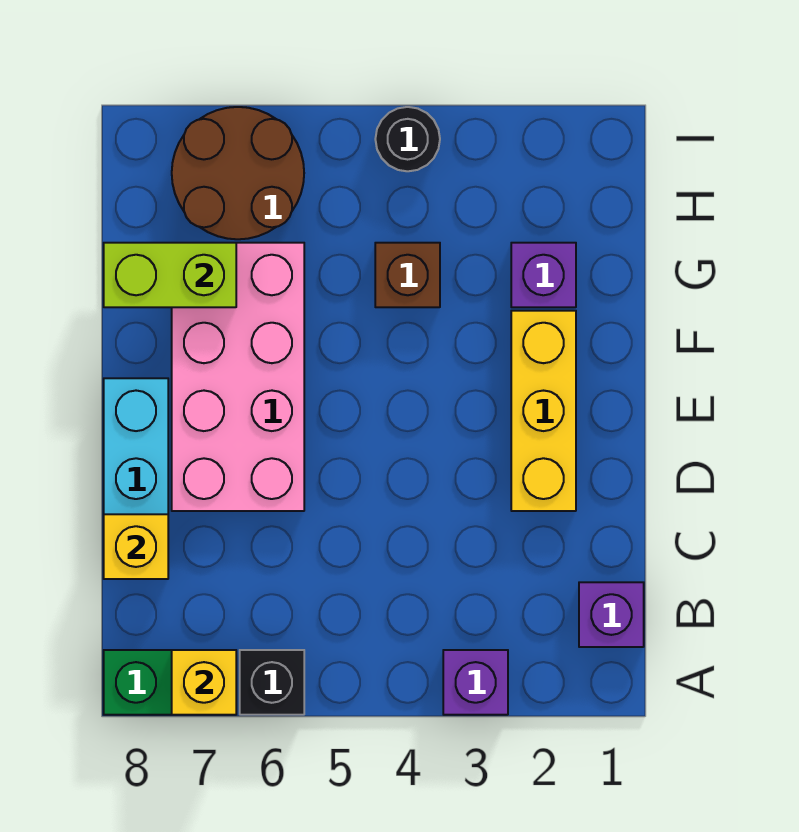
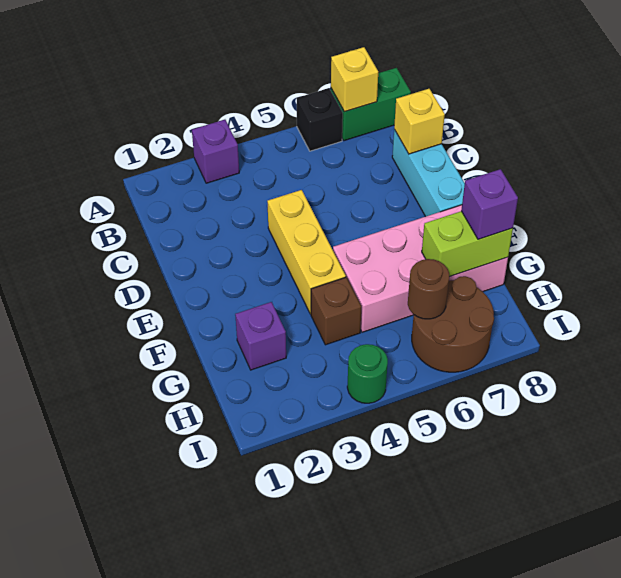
purple 1x1 brick [579,582,644,647] -> purple 1x1 brick moved to [461,169,518,239]
yellow 1x3 brick [511,311,576,511] -> yellow 1x3 brick moved to [267,190,346,314]
pink 2x4 brick [172,243,304,511] -> pink 2x4 brick turned to [333,205,508,332]
none -> brown 1x1 round brick [408,259,449,319]
black 1x1 round brick [375,107,440,171] -> green 1x1 round brick [347,344,388,403]

